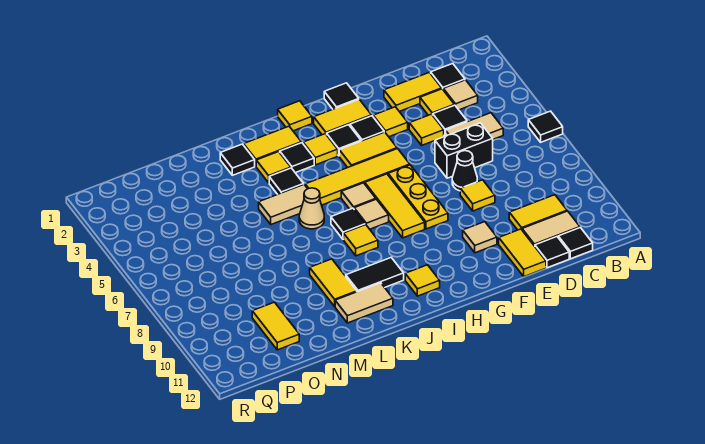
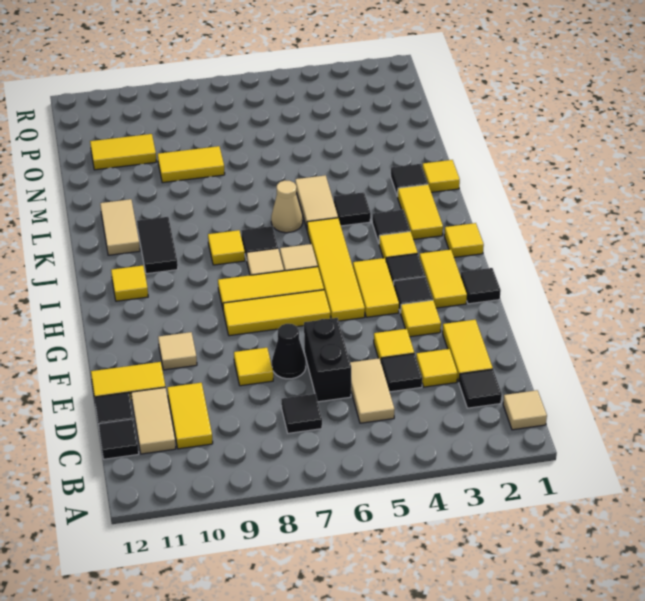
black 1x1 tile [528,111,563,142] -> black 1x1 tile moved to [281,394,322,433]
tan 1x1 tile [443,80,478,110] -> tan 1x1 tile moved to [503,390,547,430]
yellow 1x3 plate [388,165,448,229] -> yellow 1x3 tile [223,290,330,336]
yellow 1x1 tile [256,152,291,183] -> yellow 1x1 tile moved to [422,160,460,192]
yellow 1x2 tile [310,259,357,306] -> yellow 1x2 tile moved to [158,146,225,183]

